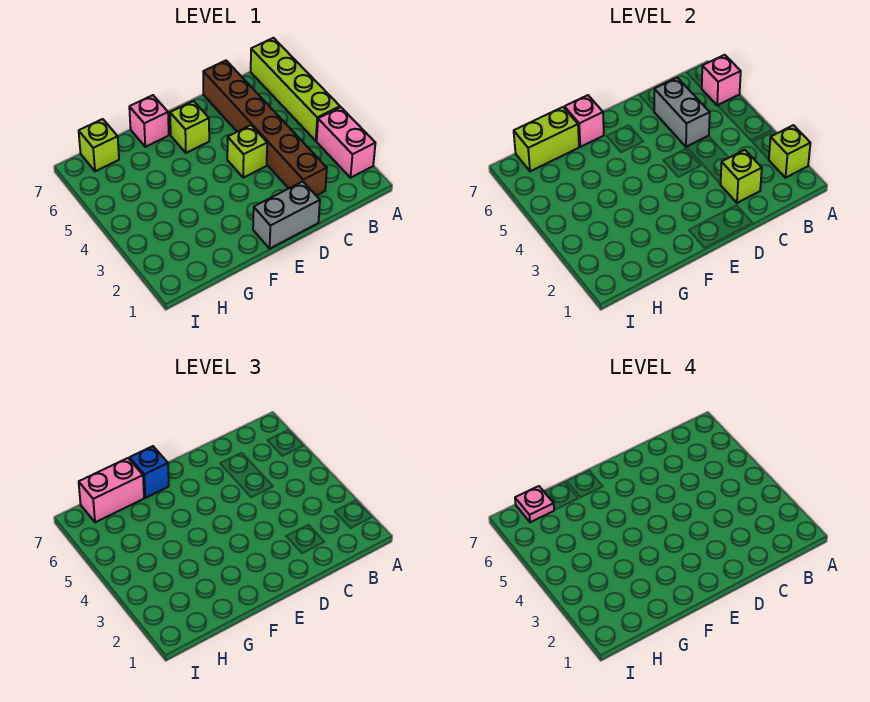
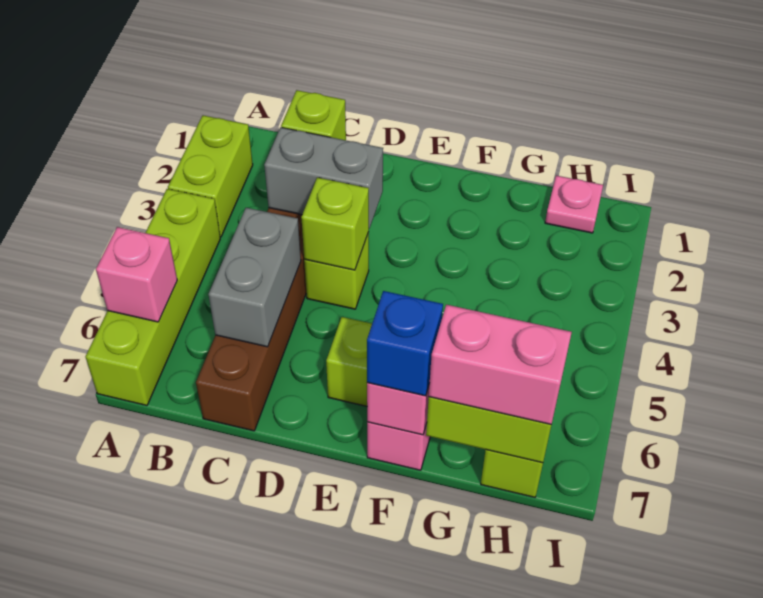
pink 1x2 brick [317,107,375,178] -> lime 1x2 brick [168,115,253,237]
lime 1x1 brick [769,125,810,178] -> lime 1x1 brick moved to [301,177,369,270]
grey 1x2 brick [253,182,320,248] -> grey 1x2 brick moved to [264,127,383,228]
pink 1x1 plate [515,486,554,522] -> pink 1x1 plate moved to [545,176,603,233]

